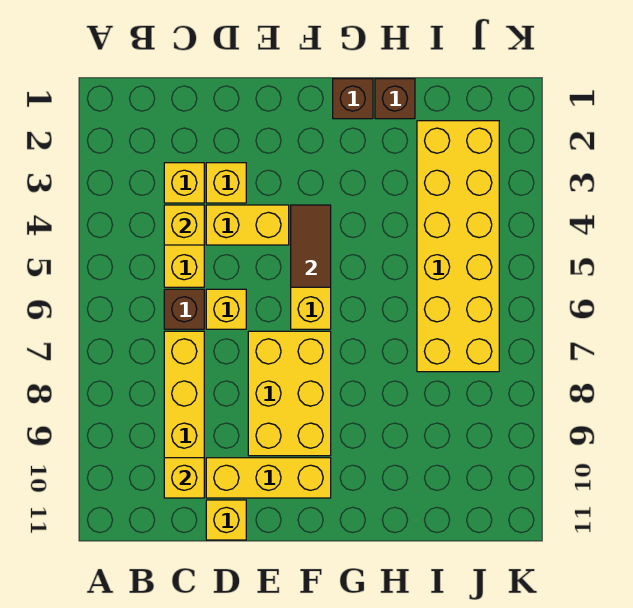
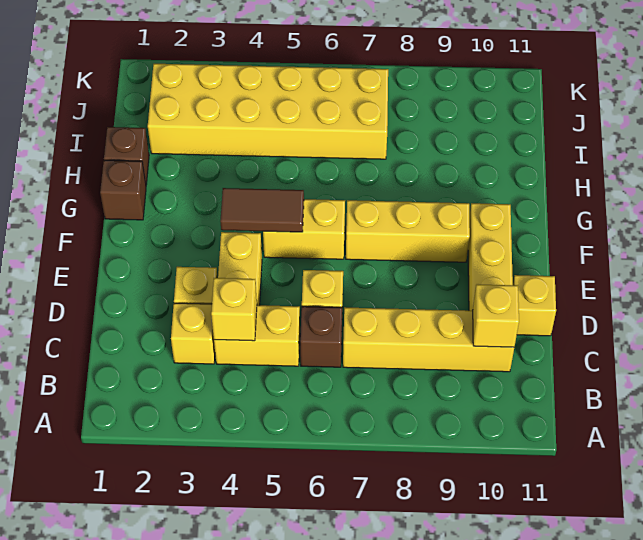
yellow 2x3 brick [248,331,331,456] -> yellow 1x3 brick [346,200,470,262]

